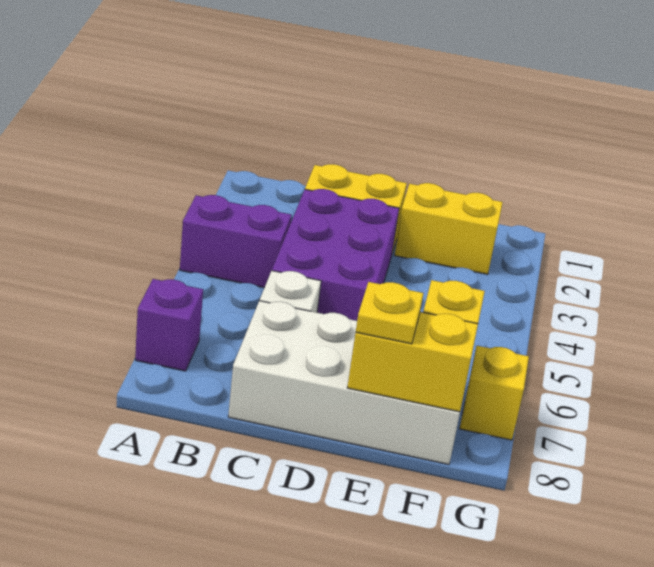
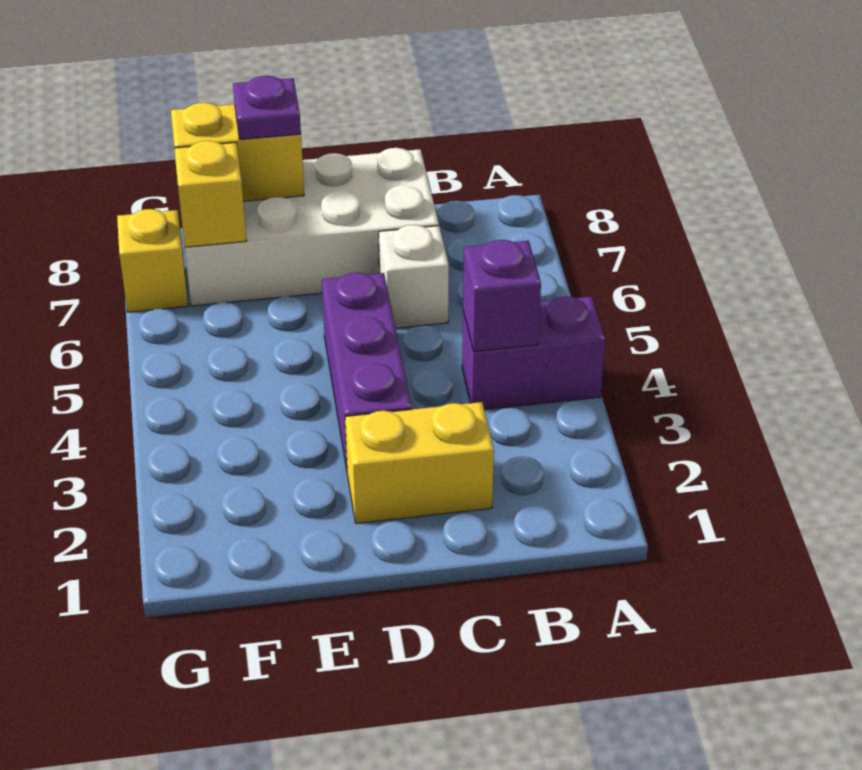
purple 1x1 brick [135,279,203,371] -> purple 1x1 brick moved to [463,240,541,351]
purple 2x3 brick [272,189,399,321] -> purple 1x3 brick [322,273,412,469]
yellow 1x2 brick [394,183,503,275] -> none
yellow 1x1 plate [356,282,423,344] -> purple 1x1 plate [233,76,301,140]

